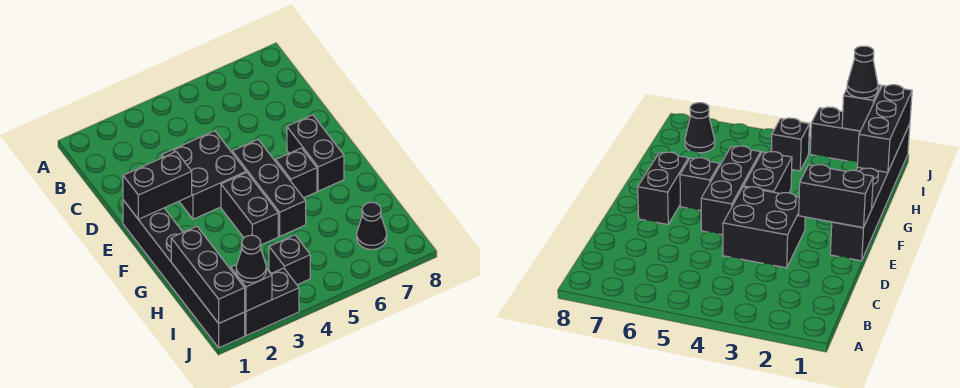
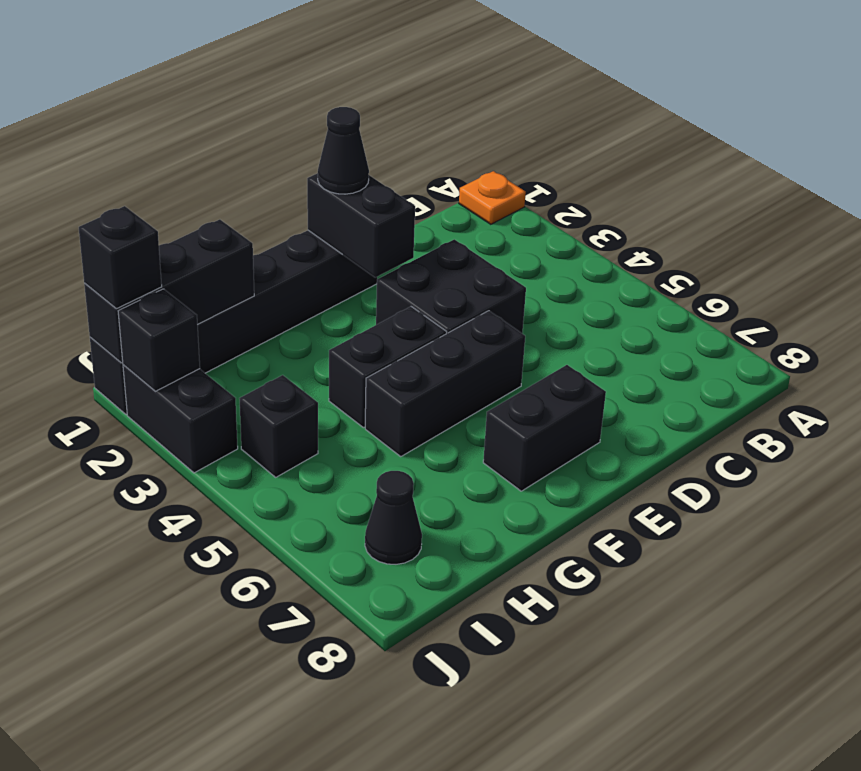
none -> orange 1x1 plate [459,171,526,224]
black 1x1 brick [276,148,317,198] -> black 1x1 brick moved to [79,206,162,309]
black 1x1 cone [236,235,266,283] -> black 1x1 cone moved to [318,107,369,194]

